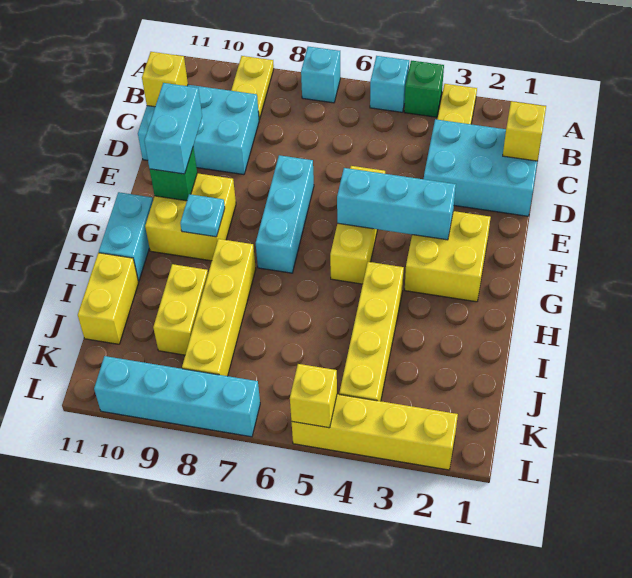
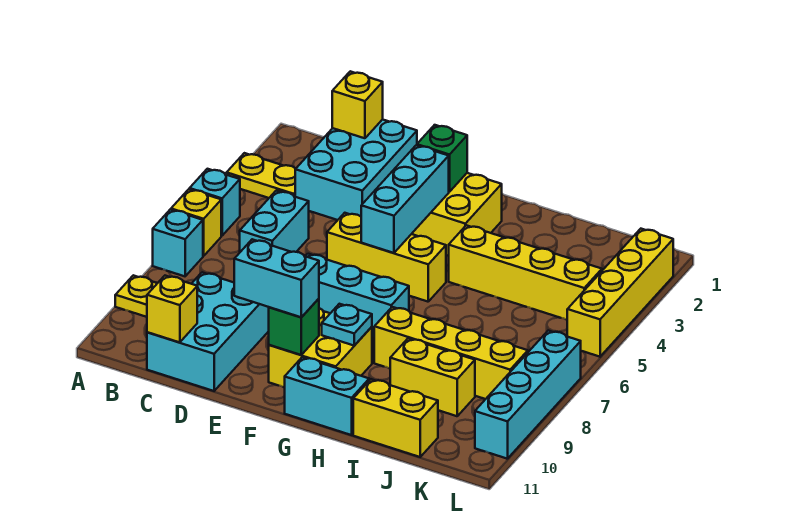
green 1x1 brick [404,61,444,117] -> green 1x1 brick moved to [417,125,467,192]
none -> cyan 1x2 brick [240,191,309,252]
yellow 1x1 brick [290,364,337,428] -> yellow 1x1 brick moved to [171,189,221,256]

